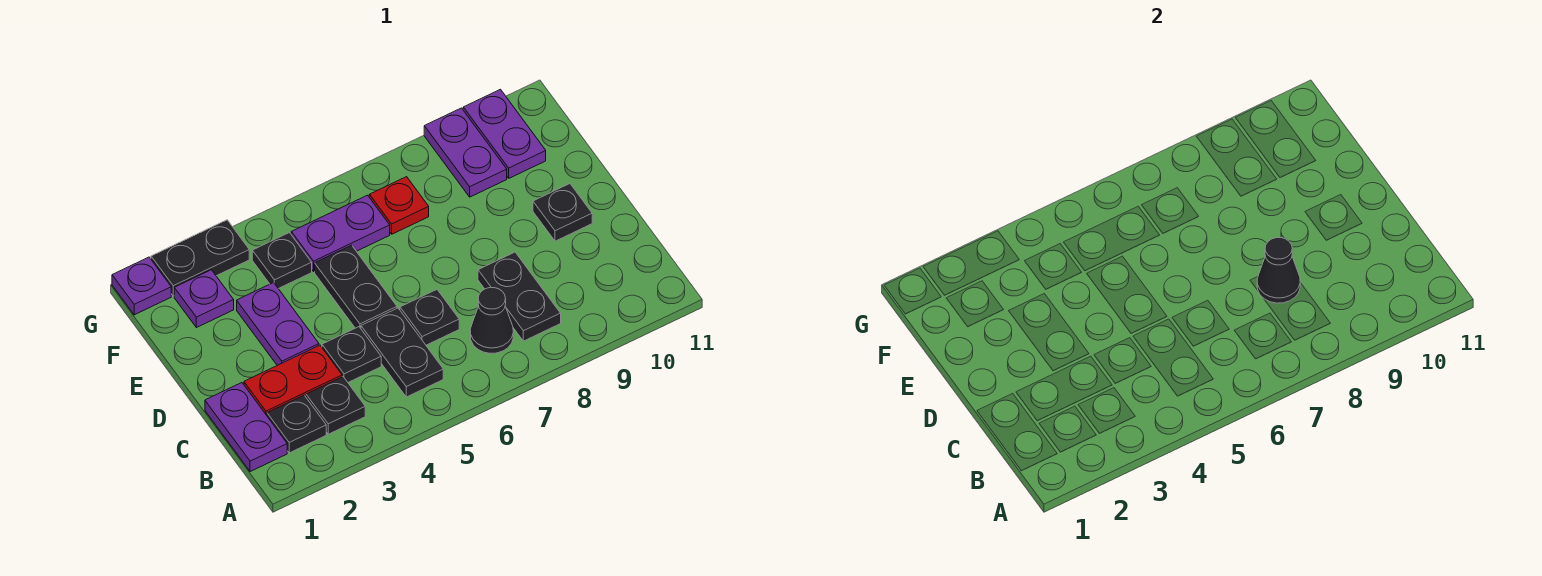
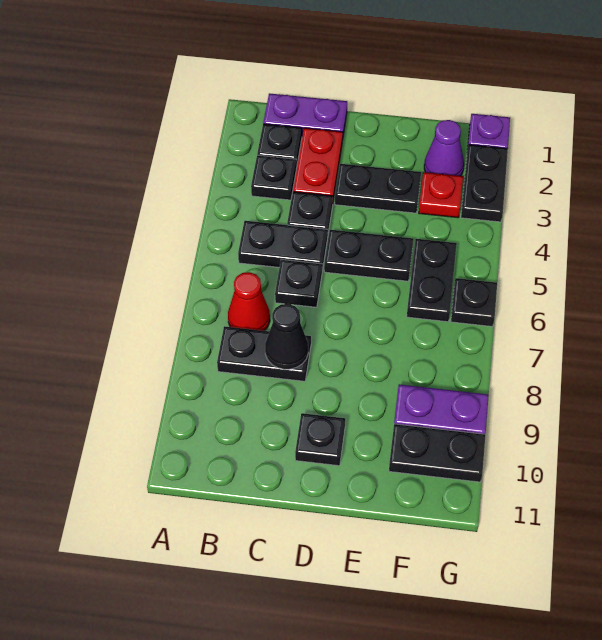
black 1x1 cone [470,288,513,353] -> red 1x1 cone [228,272,270,331]
purple 1x2 plate [237,283,319,365] -> black 1x2 plate [335,164,421,213]
purple 1x1 plate [174,270,234,328] -> purple 1x1 cone [424,120,464,176]
black 1x1 plate [252,233,312,289] -> black 1x1 plate moved to [451,278,497,327]
purple 1x2 plate [291,195,390,271] -> black 1x2 plate [407,239,457,322]
red 1x1 plate [369,177,429,234] -> red 1x1 plate moved to [419,172,463,218]
purple 1x2 plate [463,89,546,178] -> black 1x2 plate [389,424,485,482]

